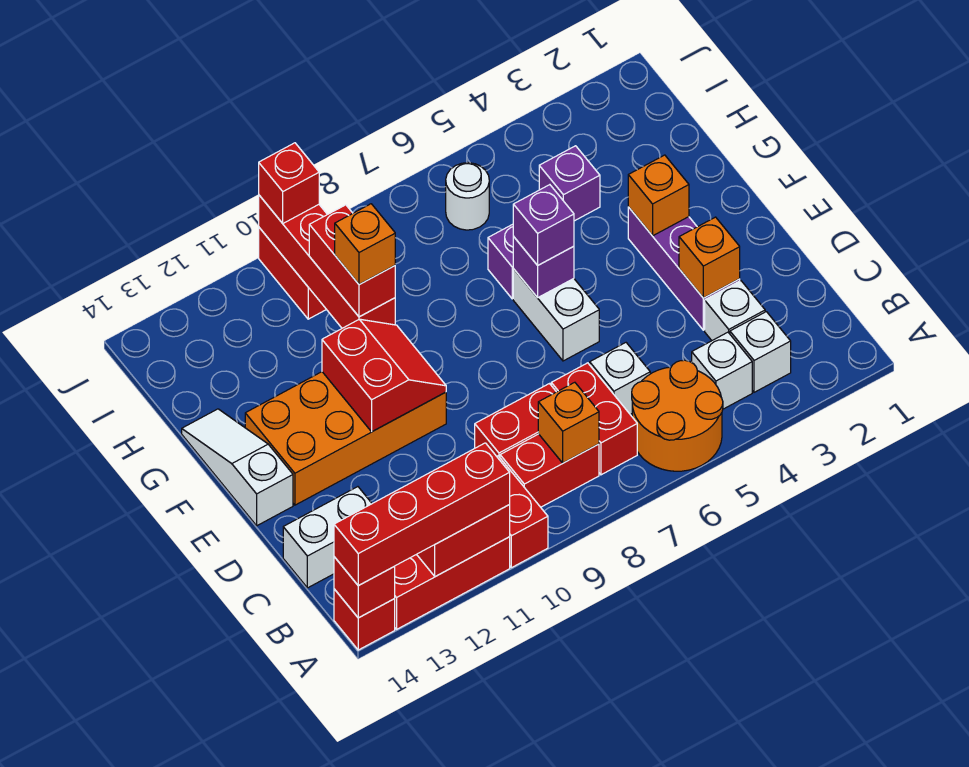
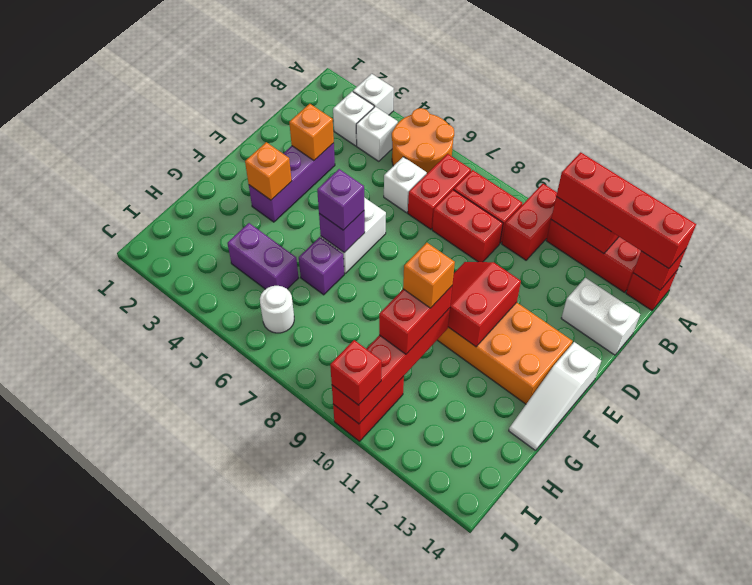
orange 1x1 brick [538,382,599,463] -> none
white 1x1 brick [705,281,765,340] -> white 1x1 brick moved to [353,74,394,115]
purple 1x1 brick [539,146,600,221] -> purple 1x2 brick [227,223,298,289]

